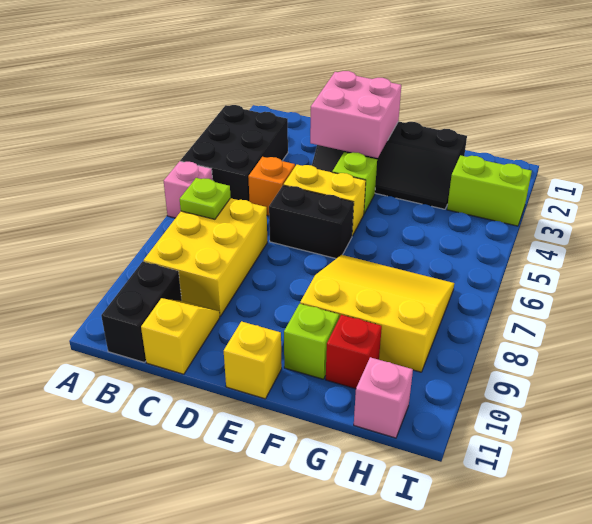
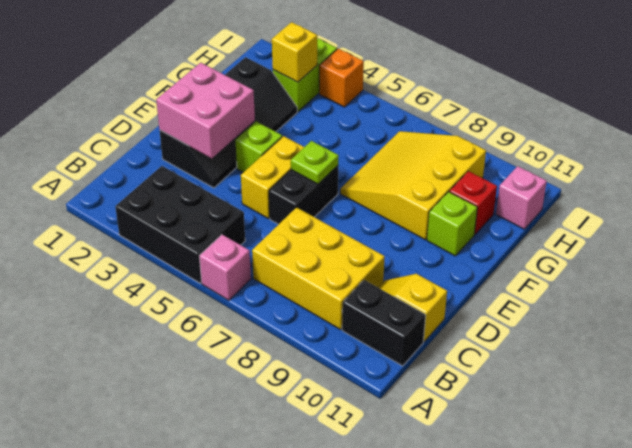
lime 1x1 plate [180,178,231,219] -> lime 1x1 plate moved to [291,141,339,184]
orange 1x1 brick [248,157,295,216] -> orange 1x1 brick moved to [319,49,364,107]
yellow 1x1 brick [224,321,282,399] -> yellow 1x1 brick moved to [272,22,317,82]

